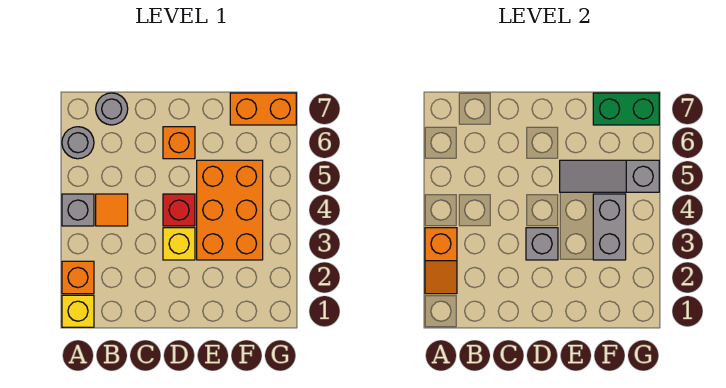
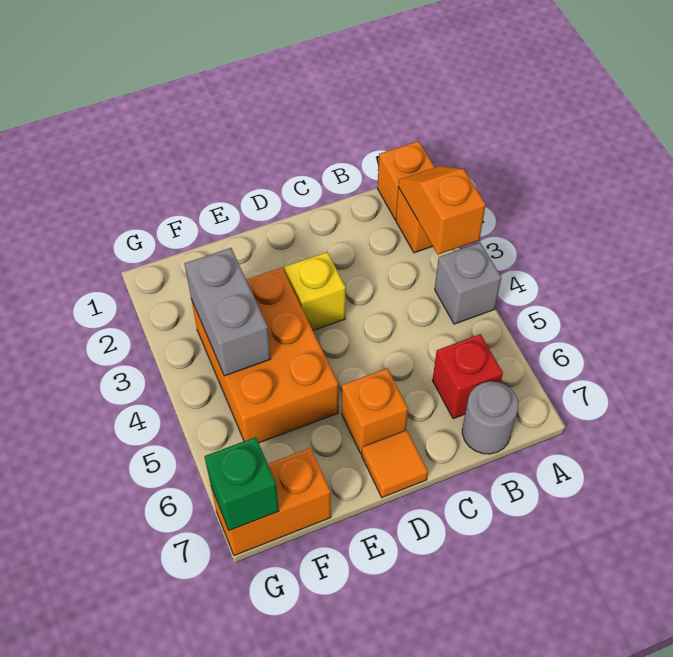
yellow 1x1 brick [62,295,94,327] -> orange 1x1 brick [377,141,435,219]
grey 1x1 round brick [62,127,94,159] -> none
orange 1x1 tile [96,194,128,226] -> orange 1x1 tile moved to [362,430,428,497]
grey 1x1 brick [526,228,558,260] -> none
red 1x1 brick [163,194,195,226] -> red 1x1 brick moved to [432,334,503,419]
grey 1x3 slope [560,160,659,192] -> none
green 1x2 brick [593,93,659,125] -> green 1x1 brick [204,437,279,531]

